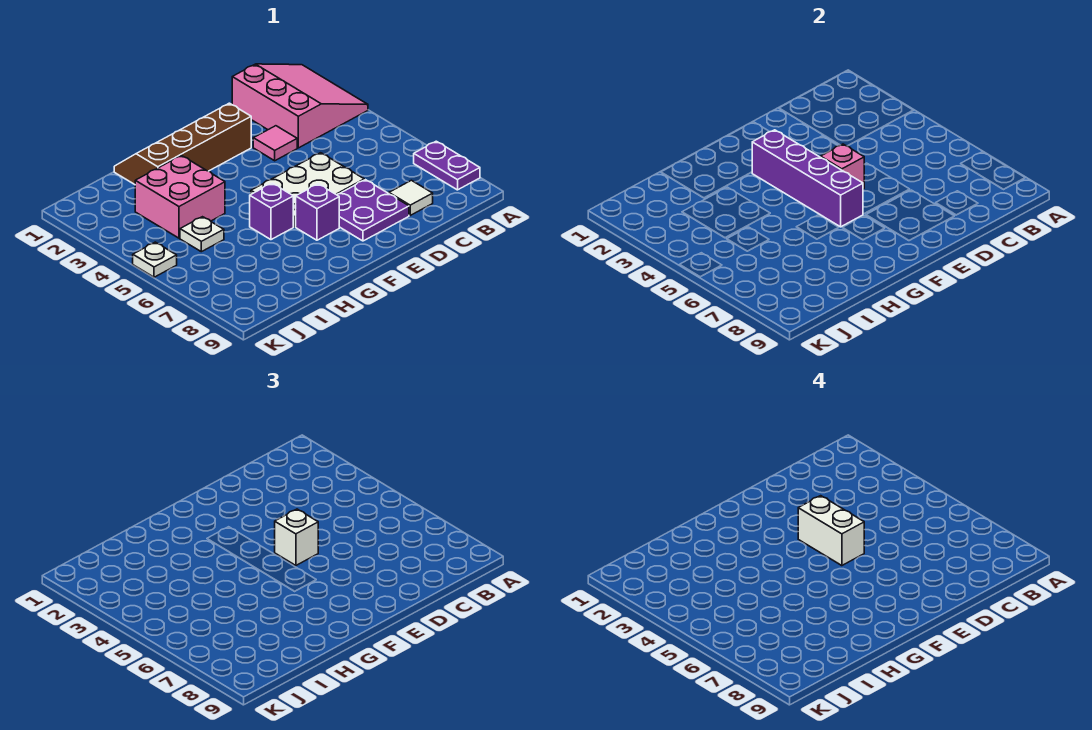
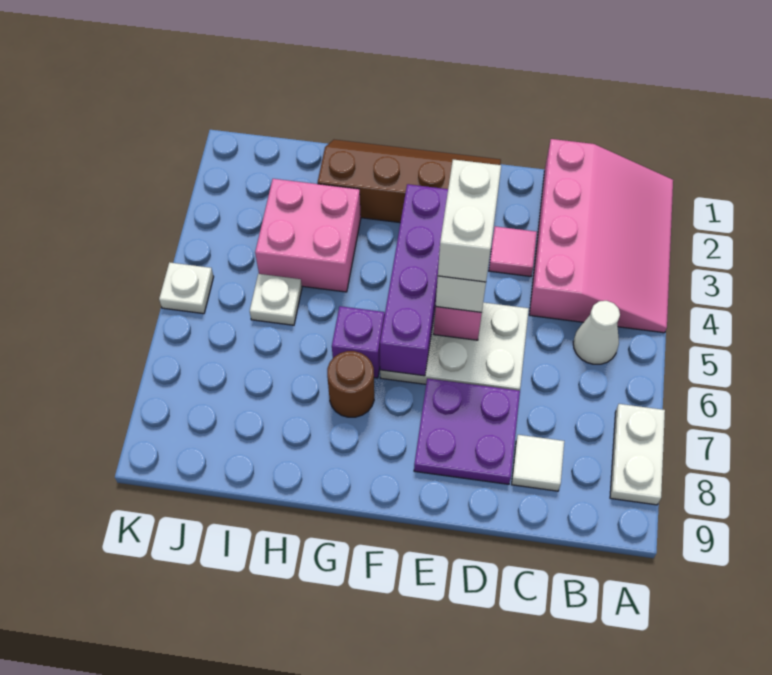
pink 3x3 slope [232,64,368,148] -> pink 3x4 slope [529,139,673,333]
purple 1x2 plate [414,141,480,190] -> white 1x2 plate [610,404,665,505]
none -> white 1x1 cone [573,301,620,364]
purple 1x1 brick [296,184,339,240] -> none
none -> brown 1x1 round brick [327,351,374,417]

